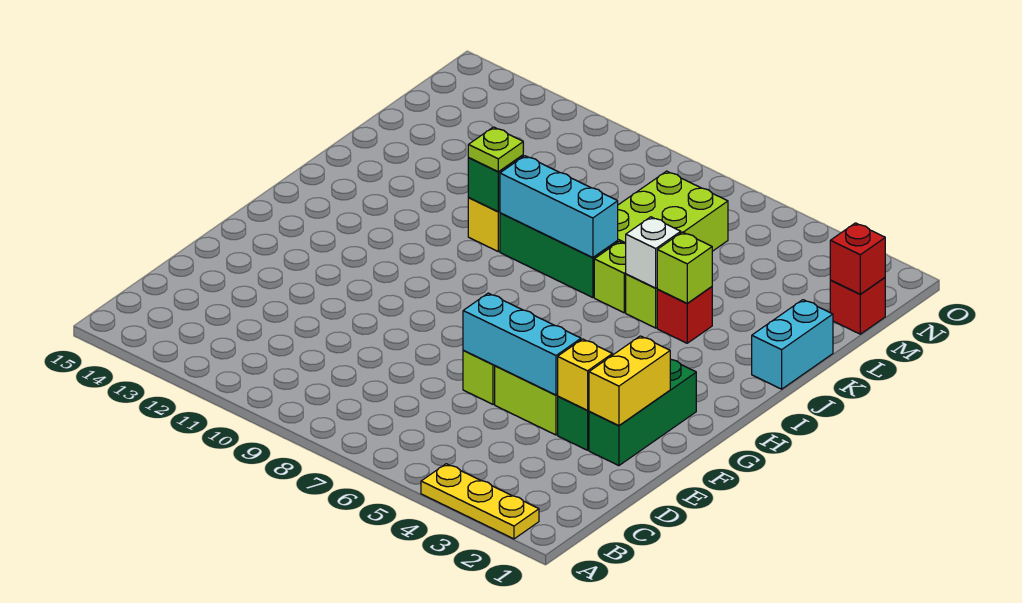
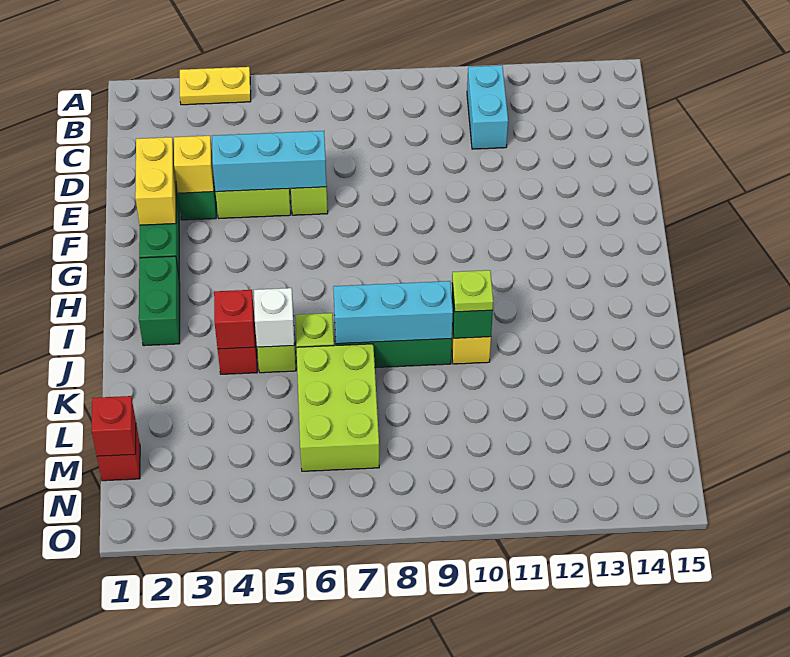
yellow 1x3 plate [421,464,539,539] -> yellow 1x2 plate [180,67,251,105]
none -> green 1x2 brick [139,256,180,346]
cyan 1x2 brick [752,300,833,389] -> cyan 1x2 brick moved to [467,65,508,149]
lime 1x1 brick [657,232,712,303] -> red 1x1 brick [214,290,255,349]

